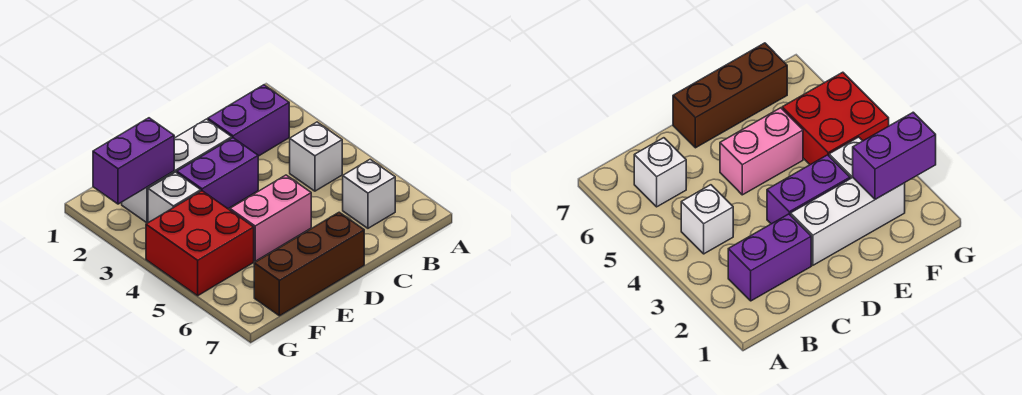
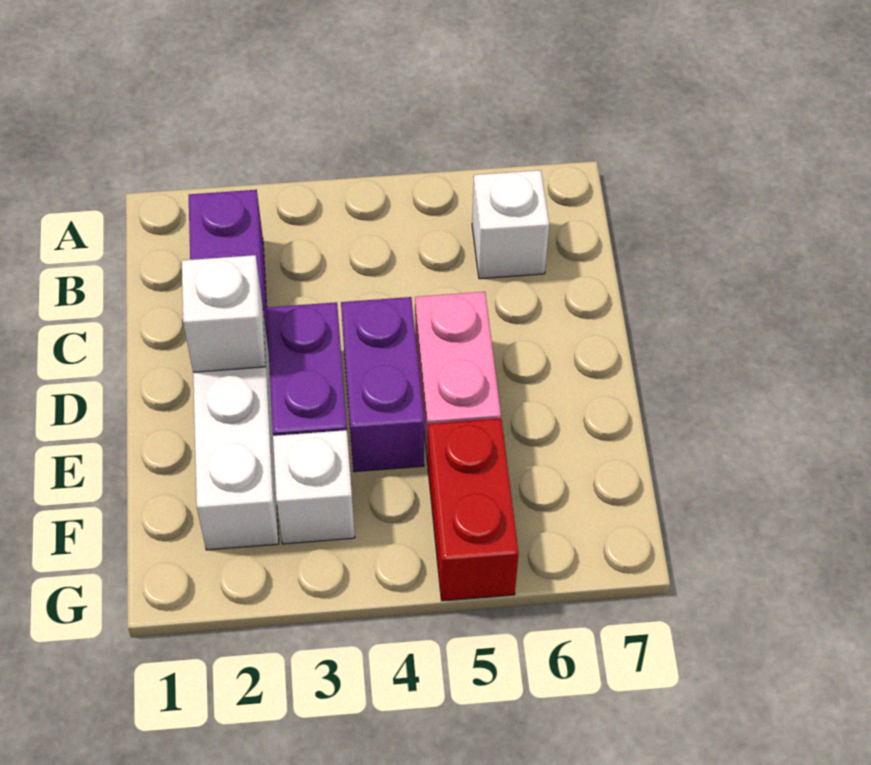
white 1x1 brick [290,122,342,191] -> white 1x1 brick moved to [182,255,266,372]
brown 1x3 brick [254,212,364,316] -> none
purple 1x2 brick [93,118,174,204] -> purple 1x2 brick moved to [341,297,424,472]
red 2x2 brick [146,191,254,296] -> red 1x2 brick [428,419,519,601]

